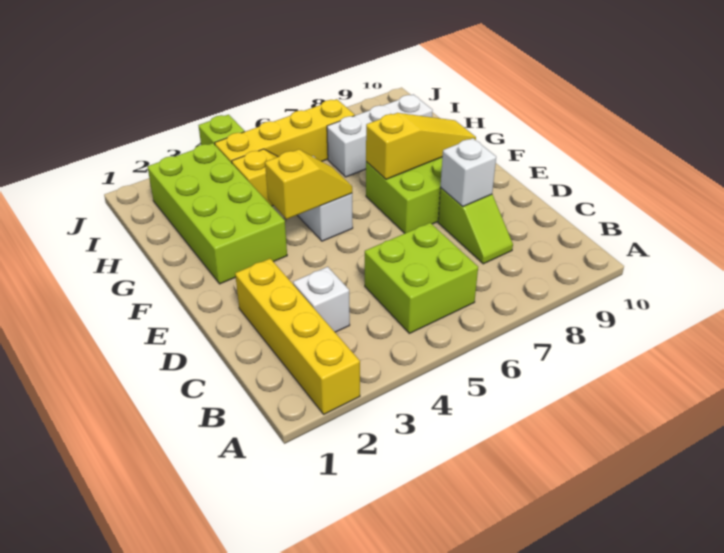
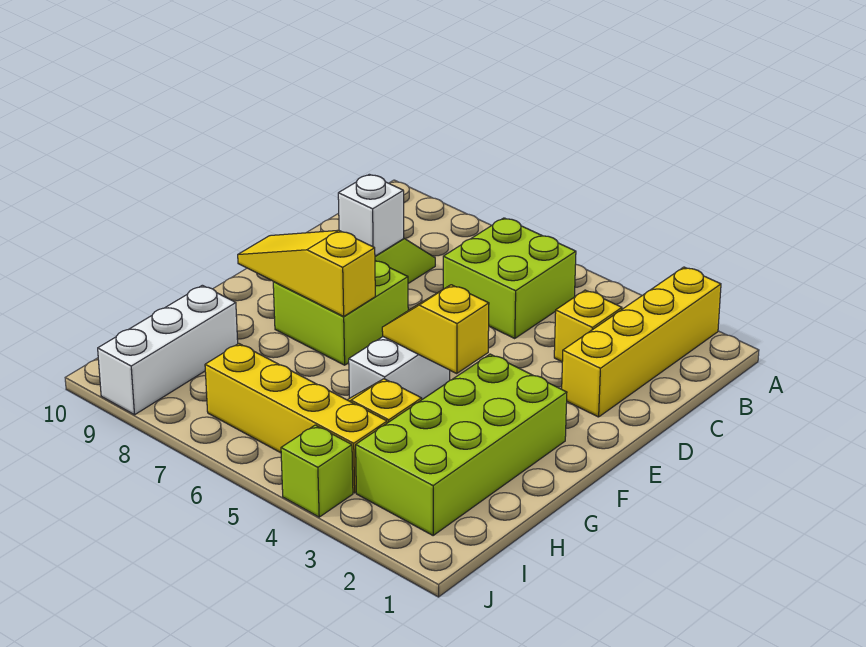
white 1x1 brick [293,267,350,332] -> yellow 1x1 brick [554,290,622,362]
white 1x3 brick [327,94,433,177] -> white 1x3 brick turned to [98,285,238,415]

